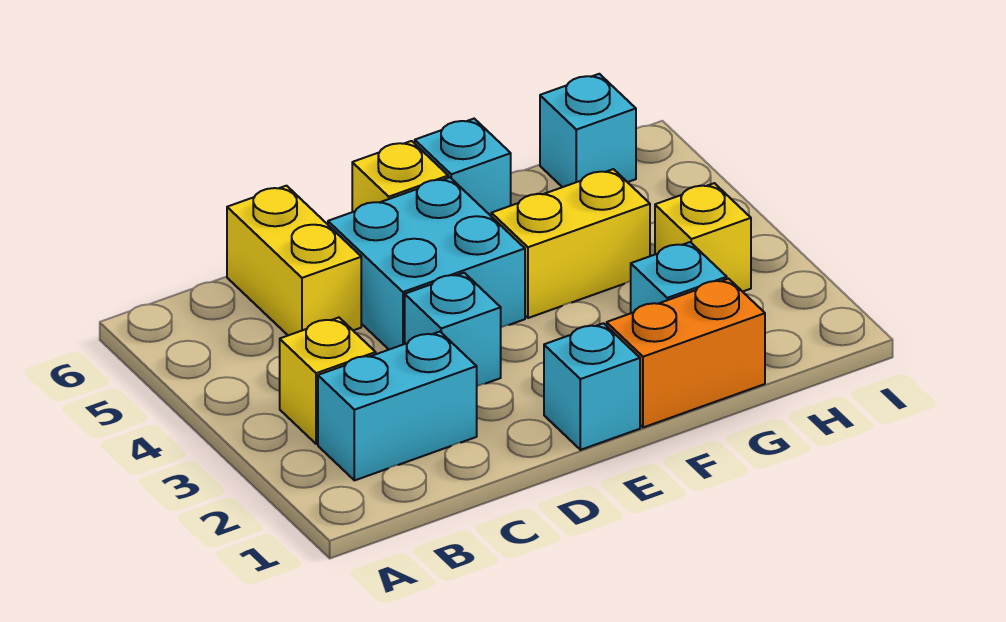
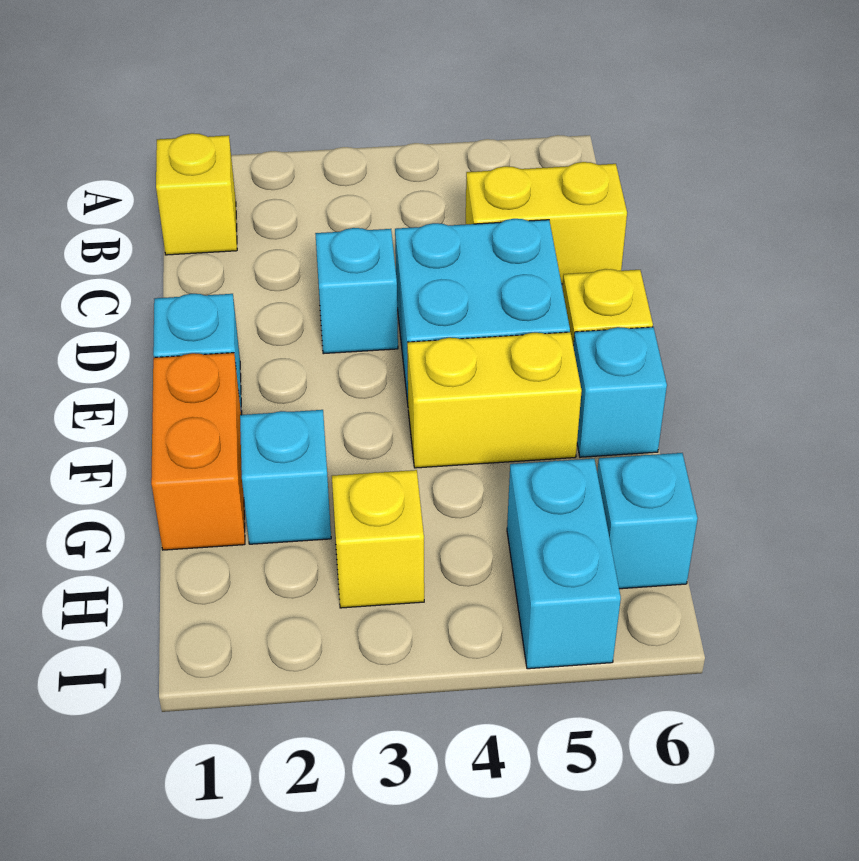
cyan 1x2 brick [318,332,477,480] -> cyan 1x2 brick moved to [507,459,621,669]
yellow 1x1 brick [280,318,376,444] -> yellow 1x1 brick moved to [156,133,237,255]
yellow 1x2 brick [491,169,650,318] -> yellow 1x2 brick turned to [407,332,582,468]

